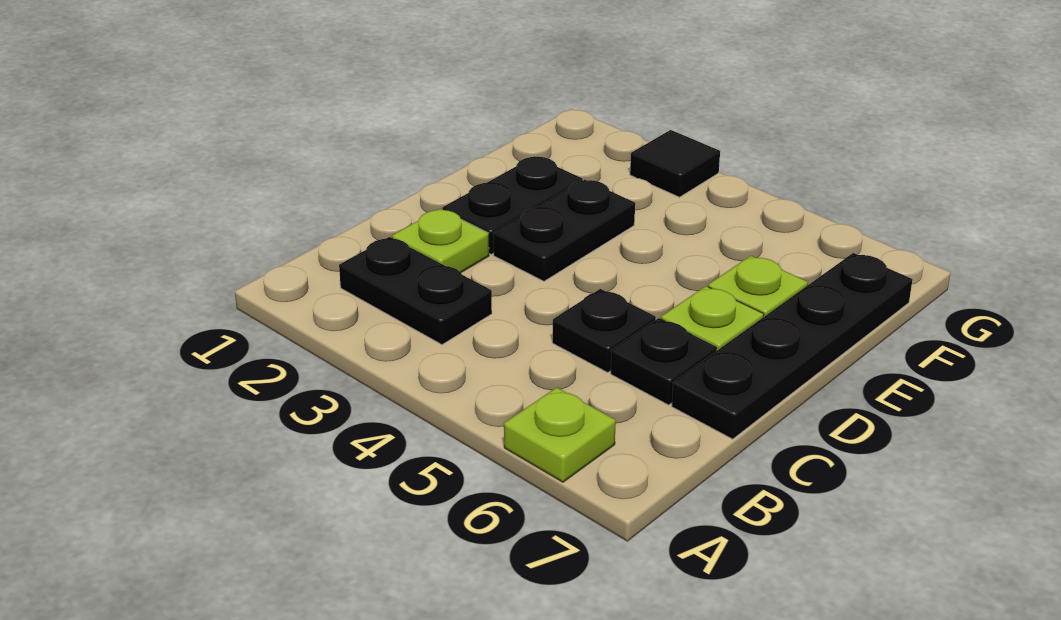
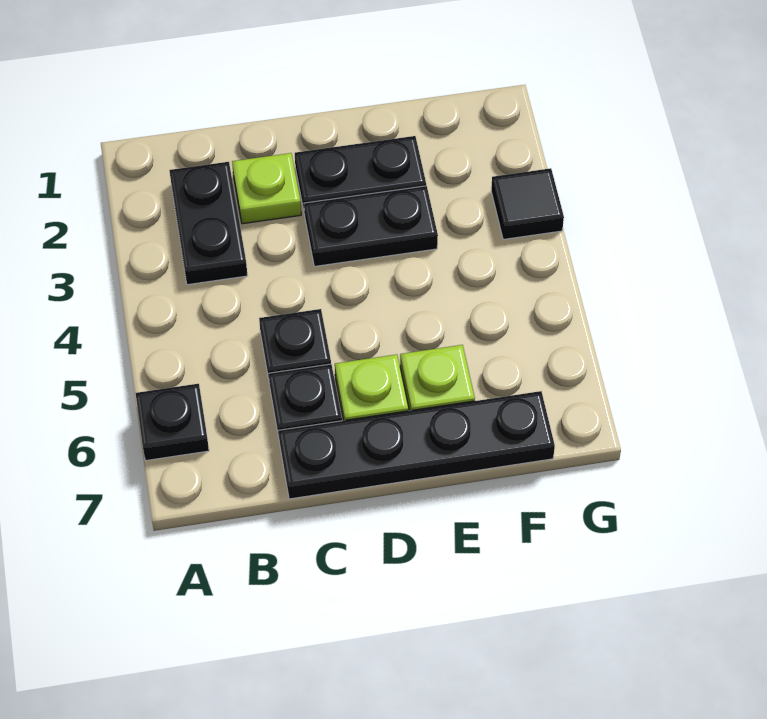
lime 1x1 plate [504,387,616,482] -> black 1x1 plate [136,384,209,461]

